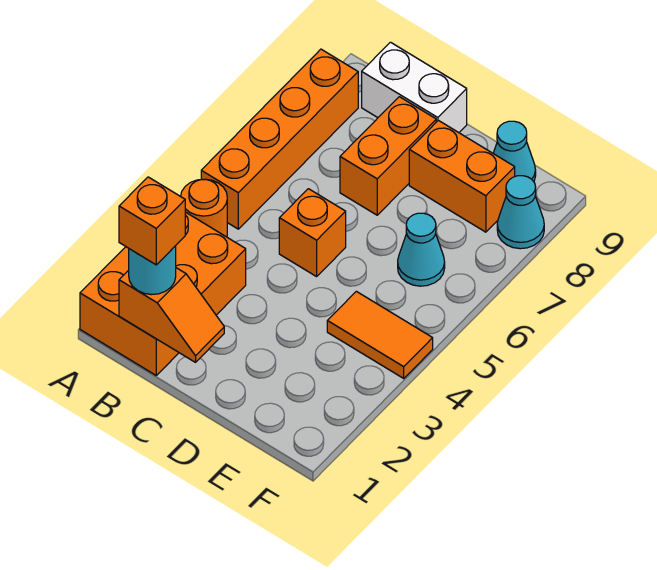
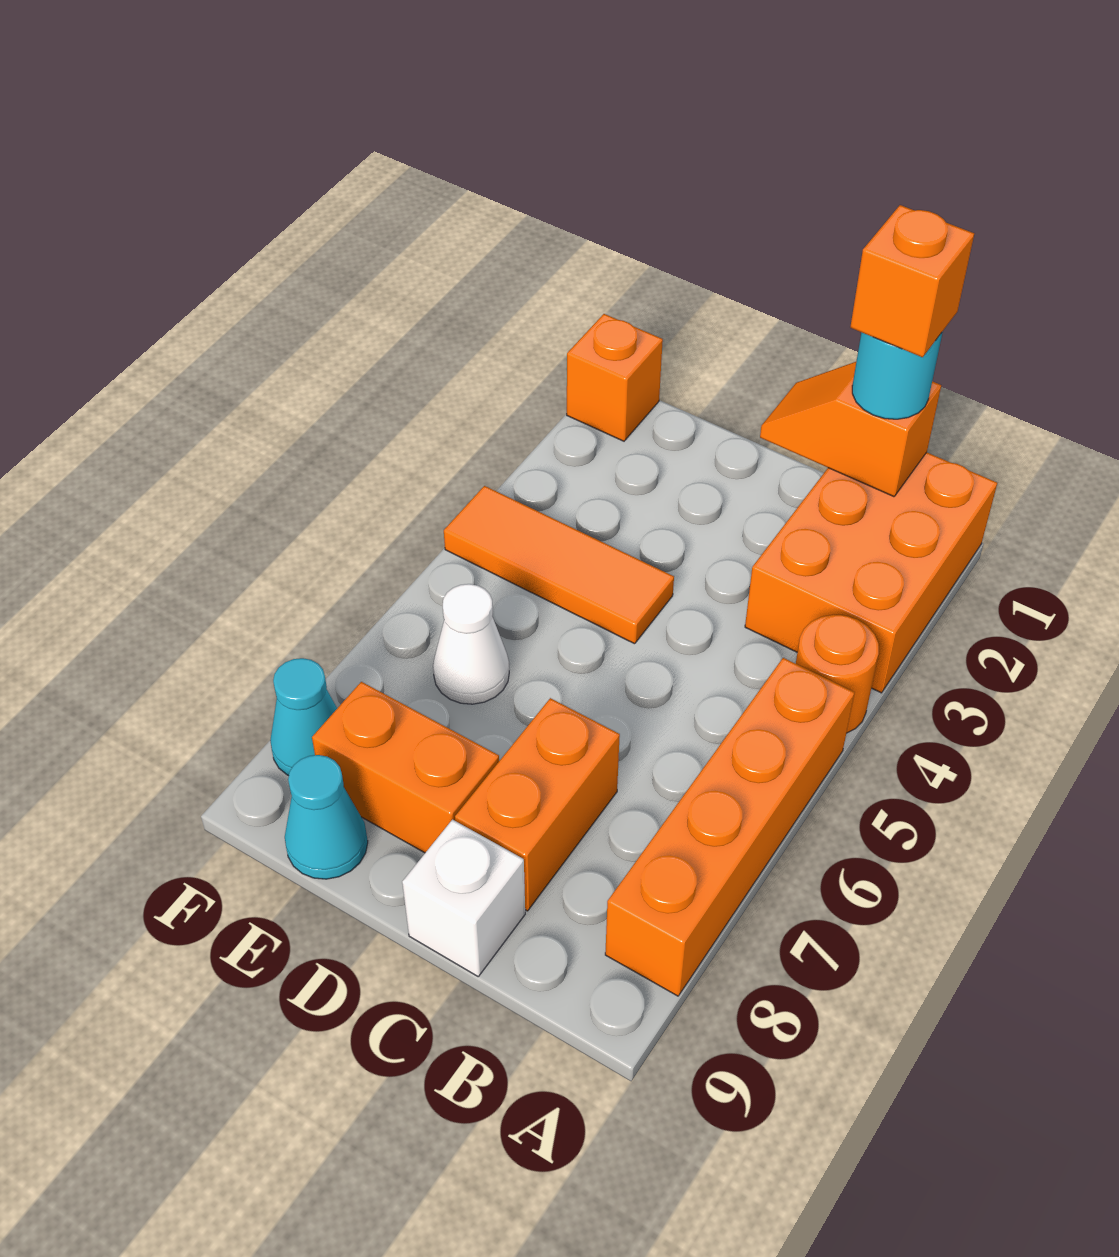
white 1x2 brick [362,42,467,133] -> white 1x1 brick [402,820,525,976]
orange 1x1 brick [279,189,346,277] -> orange 1x1 brick moved to [567,314,663,441]
orange 1x2 tile [327,291,433,378] -> orange 1x3 tile [444,486,674,644]
cyan 1x1 cone [398,213,445,286] -> white 1x1 cone [433,584,509,704]

